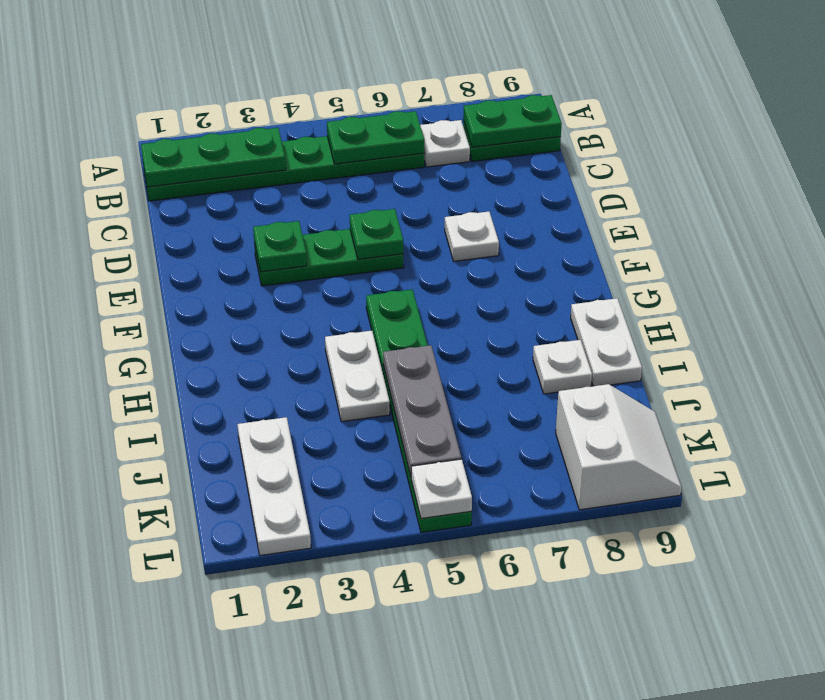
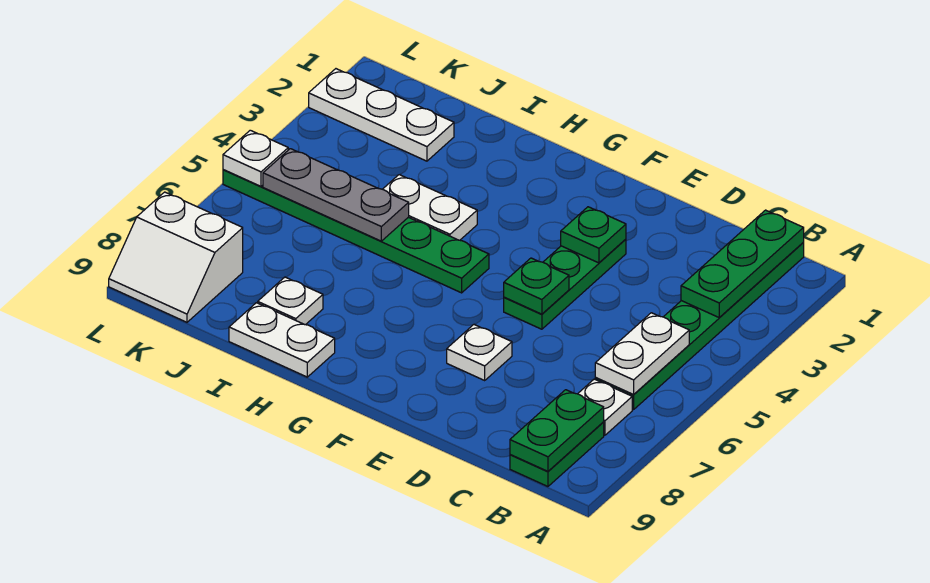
green 1x2 plate [327,111,424,164] -> white 1x2 plate [595,313,689,394]

